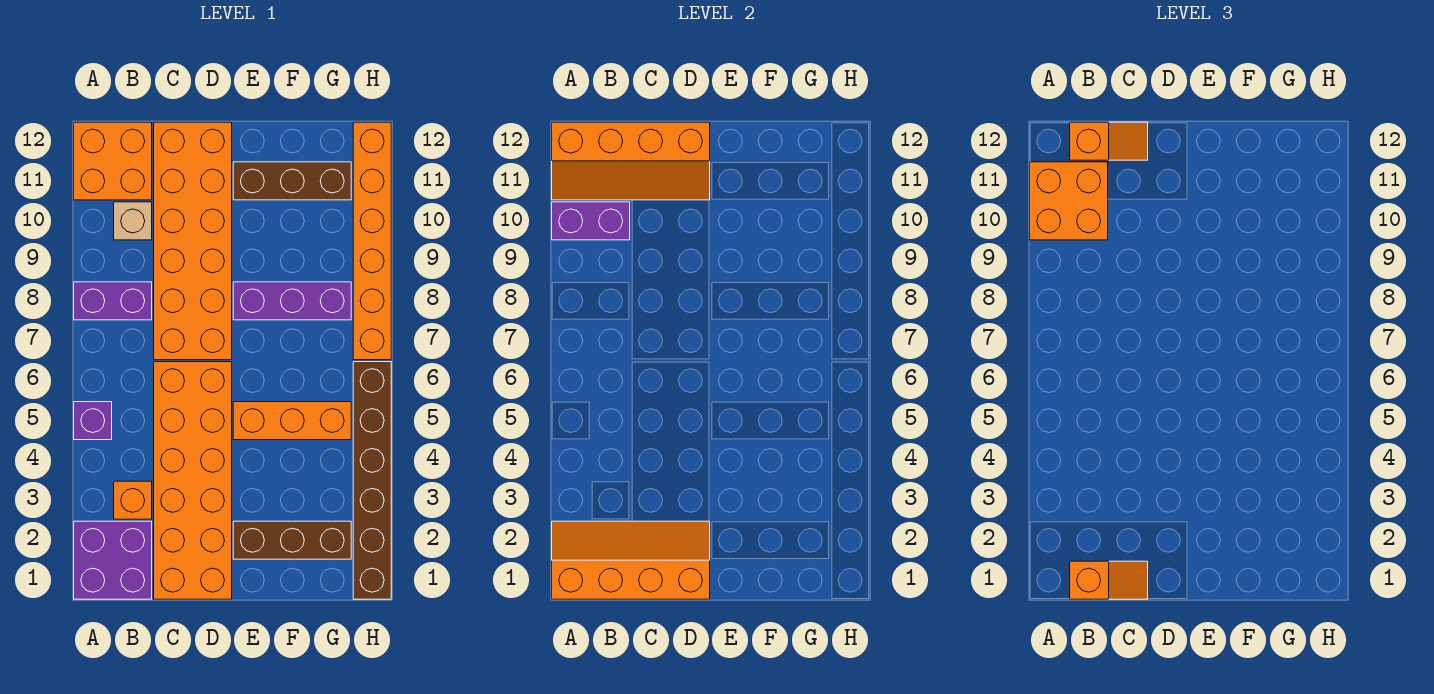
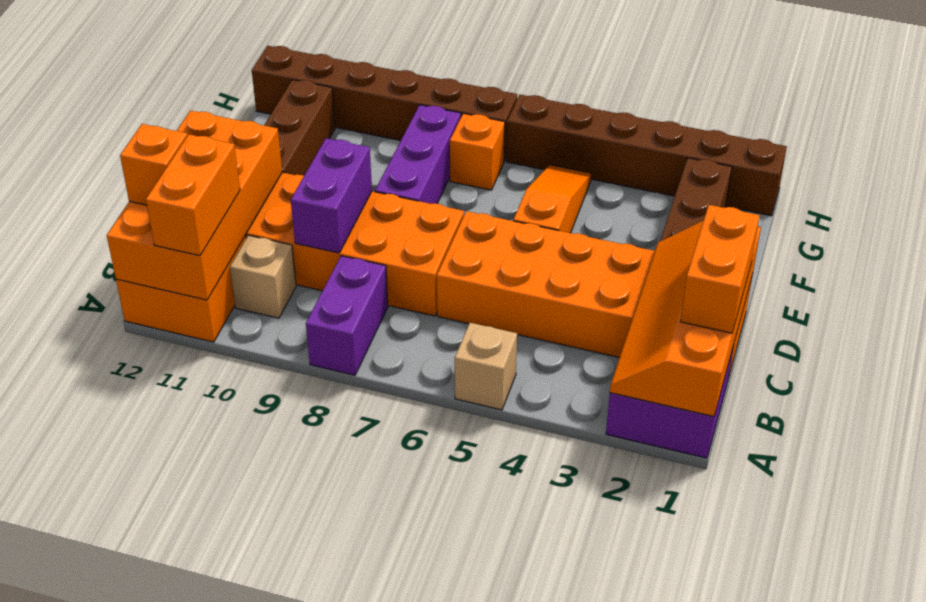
purple 1x1 brick [74,402,112,440] -> tan 1x1 brick [455,323,517,410]
purple 1x2 brick [552,202,630,240] -> purple 1x2 brick moved to [291,138,372,253]
orange 2x2 brick [1030,162,1108,240] -> orange 1x2 brick [146,135,240,256]
orange 2x4 slope [552,122,710,200] -> orange 2x4 brick [107,111,282,300]
orange 1x2 slope [1070,561,1148,599] -> orange 1x2 brick [681,205,760,333]
orange 1x1 brick [114,481,152,519] -> orange 1x1 brick moved to [450,113,505,190]
orange 1x3 brick [233,402,351,440] -> orange 1x3 slope [513,165,591,233]
orange 1x6 brick [353,122,391,360] -> brown 1x6 brick [252,46,517,161]

